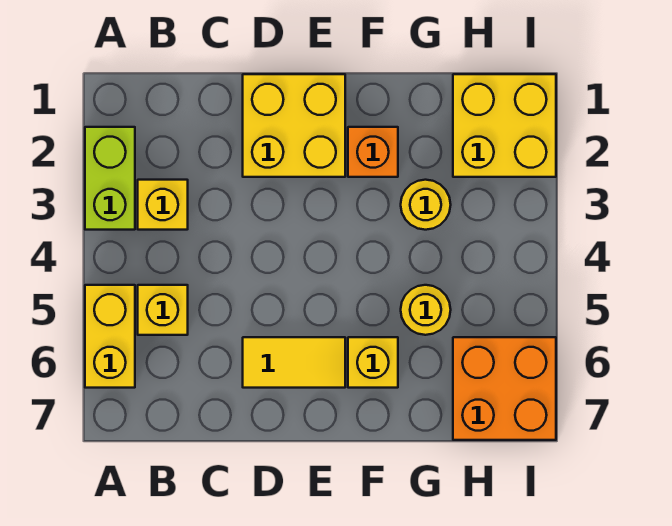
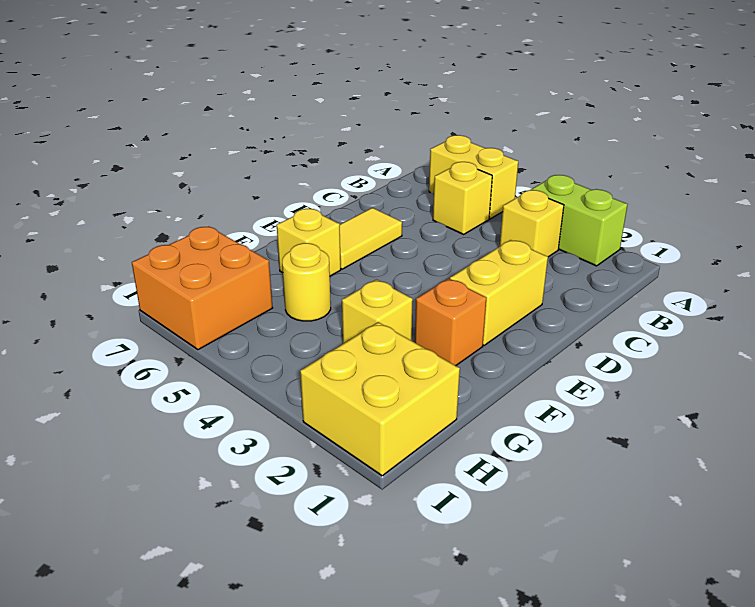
yellow 2x2 brick [243,74,345,177] -> yellow 1x2 brick [450,240,548,345]
yellow 1x1 round brick [401,180,451,230] -> yellow 1x1 brick [342,280,413,344]

